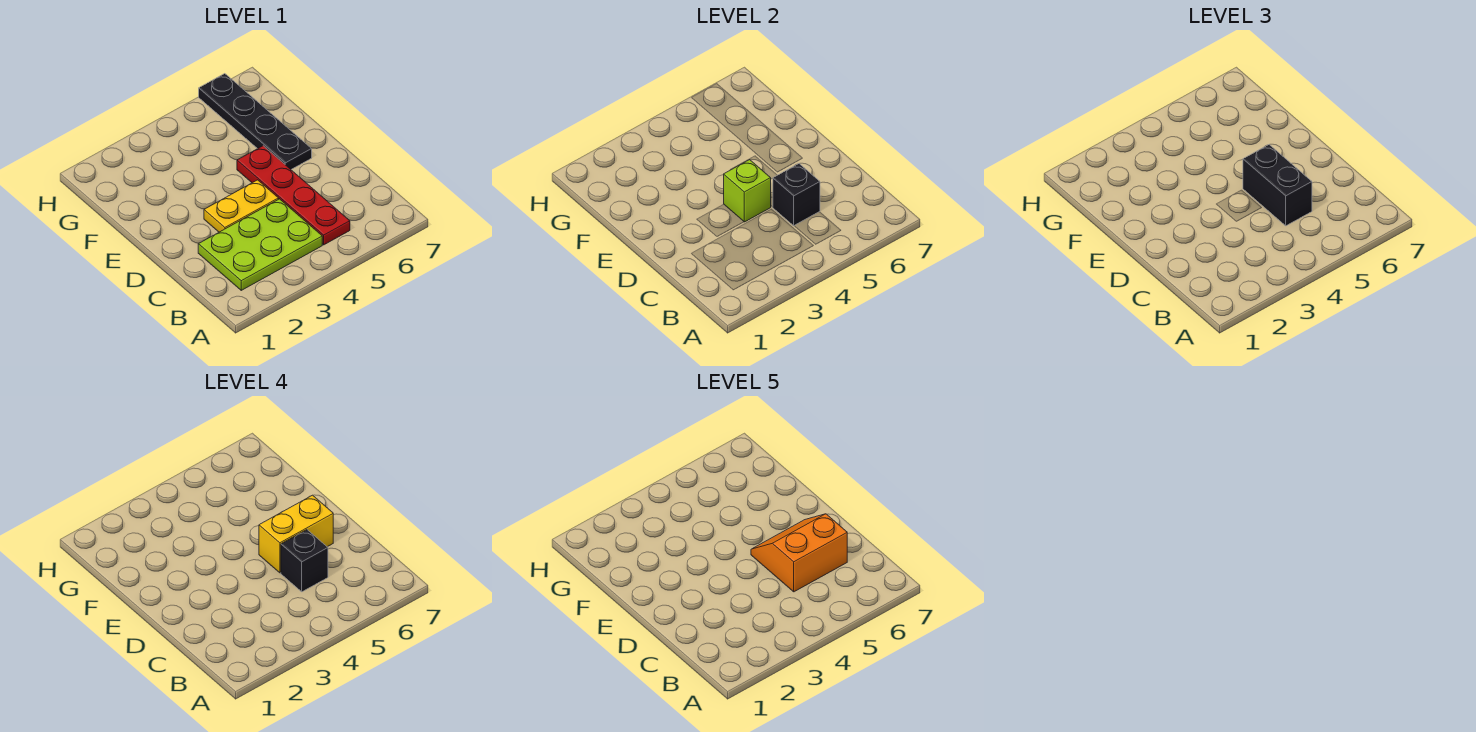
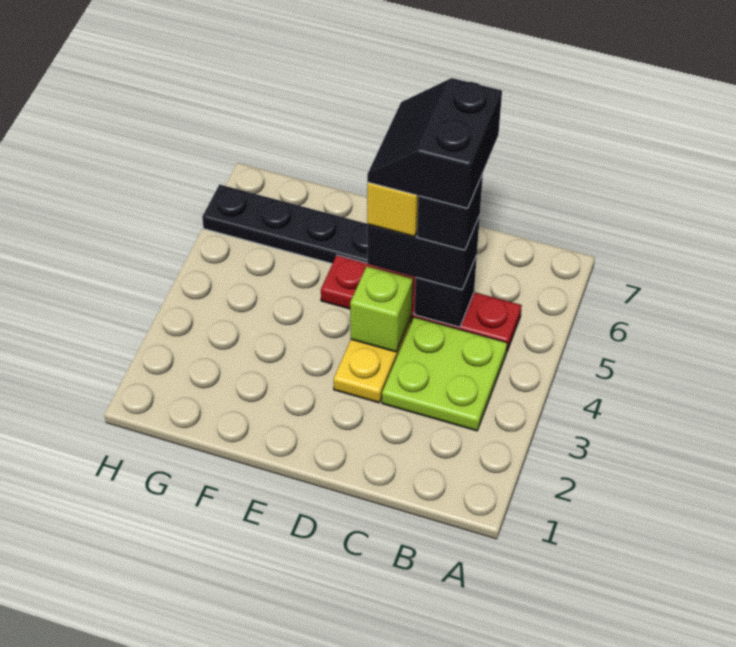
lime 2x3 plate [198,199,322,290] -> lime 2x2 plate [382,317,507,431]
orange 2x2 slope [751,514,847,592] -> black 2x2 slope [367,78,502,208]

